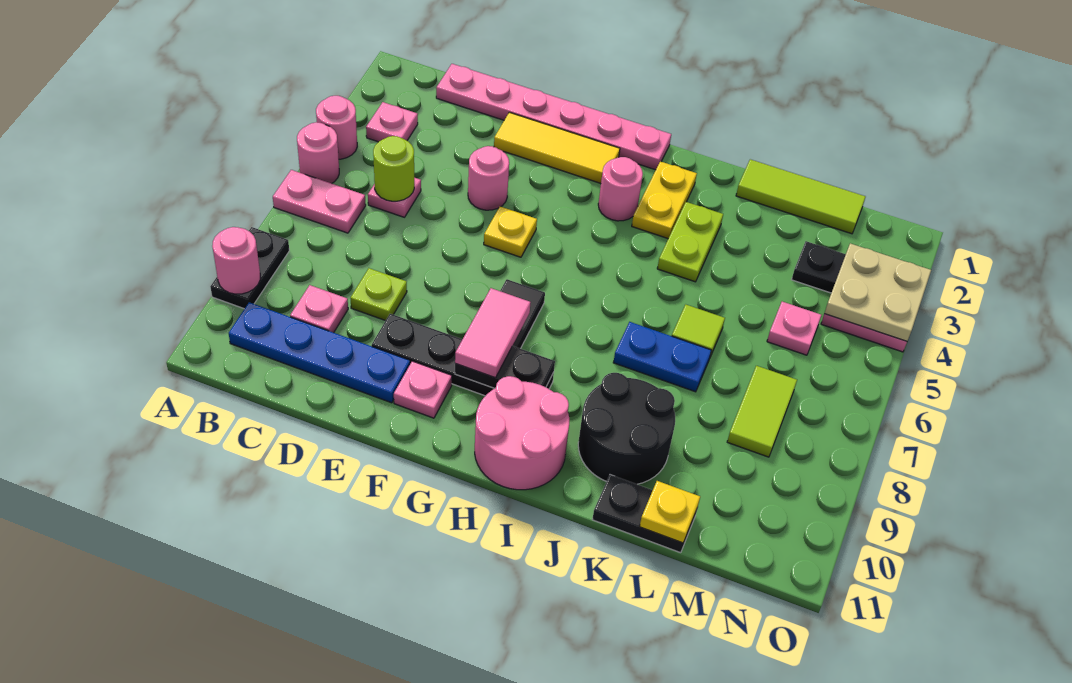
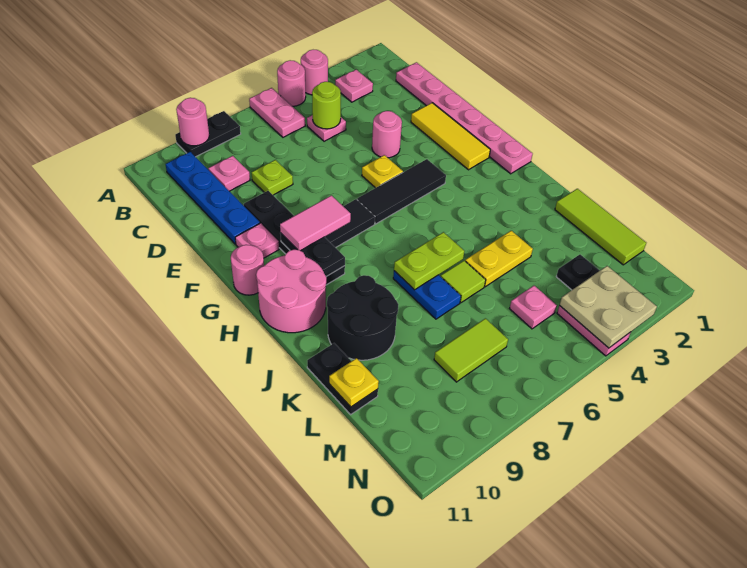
none -> black 1x3 tile [357,159,446,224]
pink 1x1 round brick [598,157,643,221] -> pink 1x1 round brick moved to [231,245,264,295]
yellow 1x2 plate [632,161,697,238] -> yellow 1x2 plate moved to [465,231,533,287]
lime 1x2 plate [657,202,723,282] -> lime 1x2 plate moved to [394,232,464,290]

